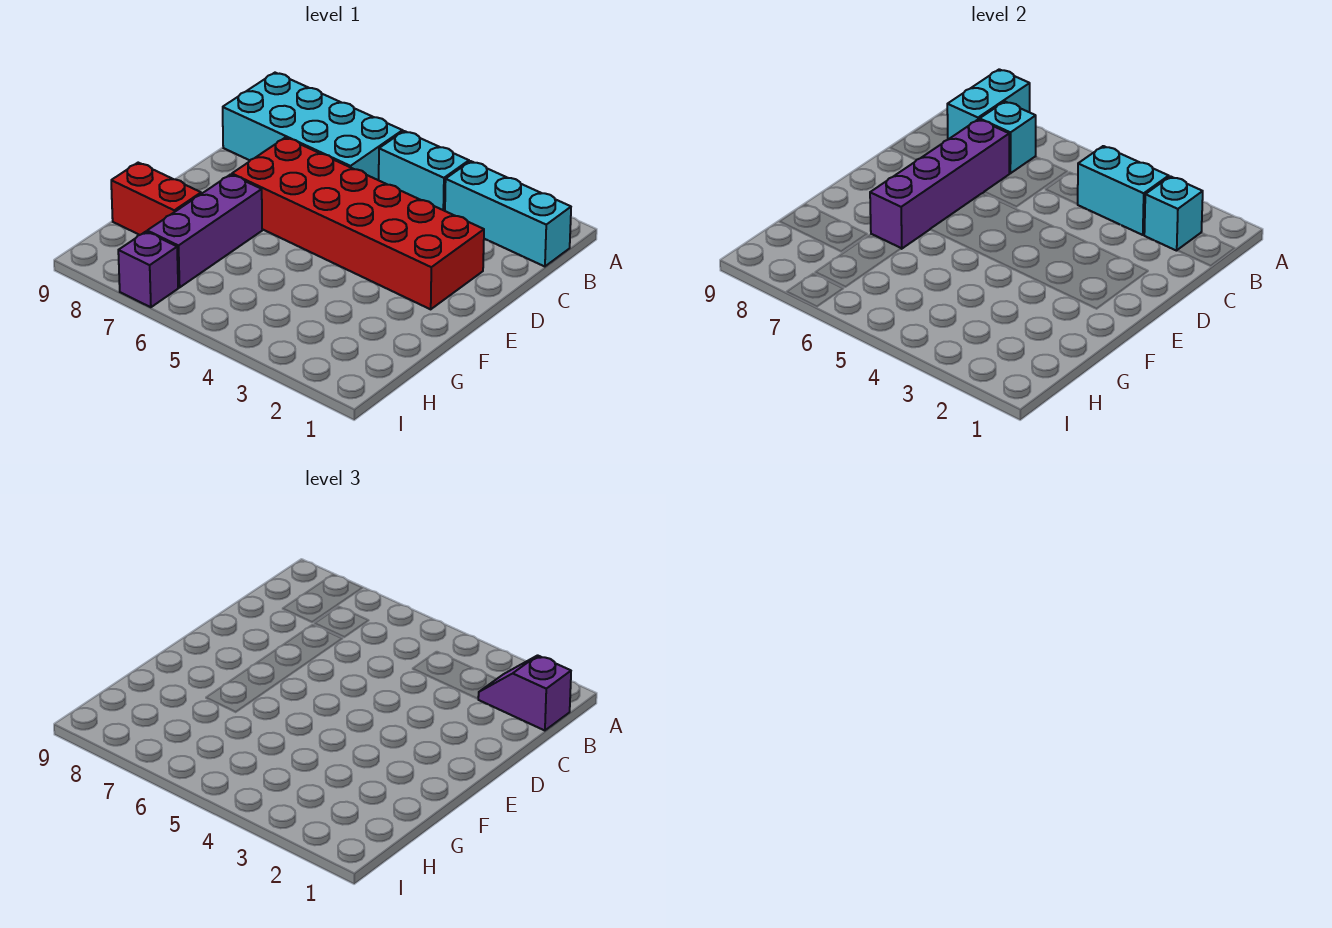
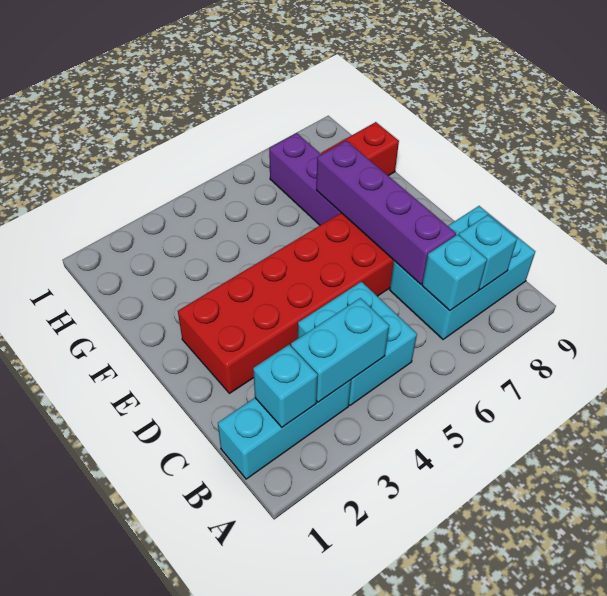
cyan 1x2 brick [947,69,1030,139] -> cyan 1x1 brick [459,215,517,290]
purple 1x2 slope [478,655,571,731] -> none
cyan 1x2 brick [379,131,469,211] -> cyan 2x2 brick [298,282,417,405]
cyan 2x4 brick [223,73,403,180] -> cyan 2x3 brick [390,206,535,339]
purple 1x1 brick [118,232,178,307] -> none

